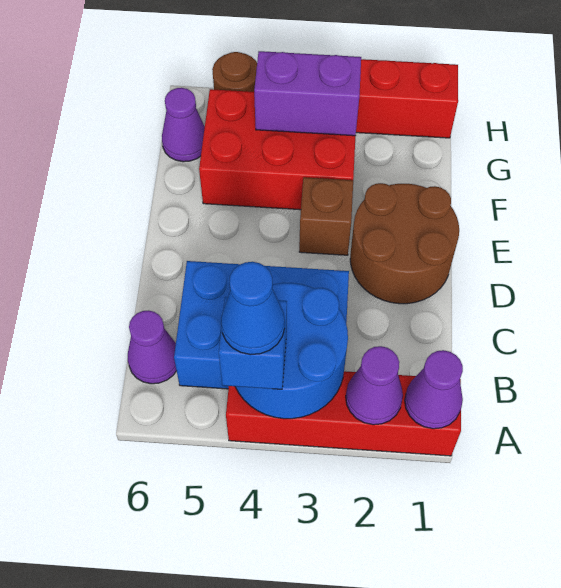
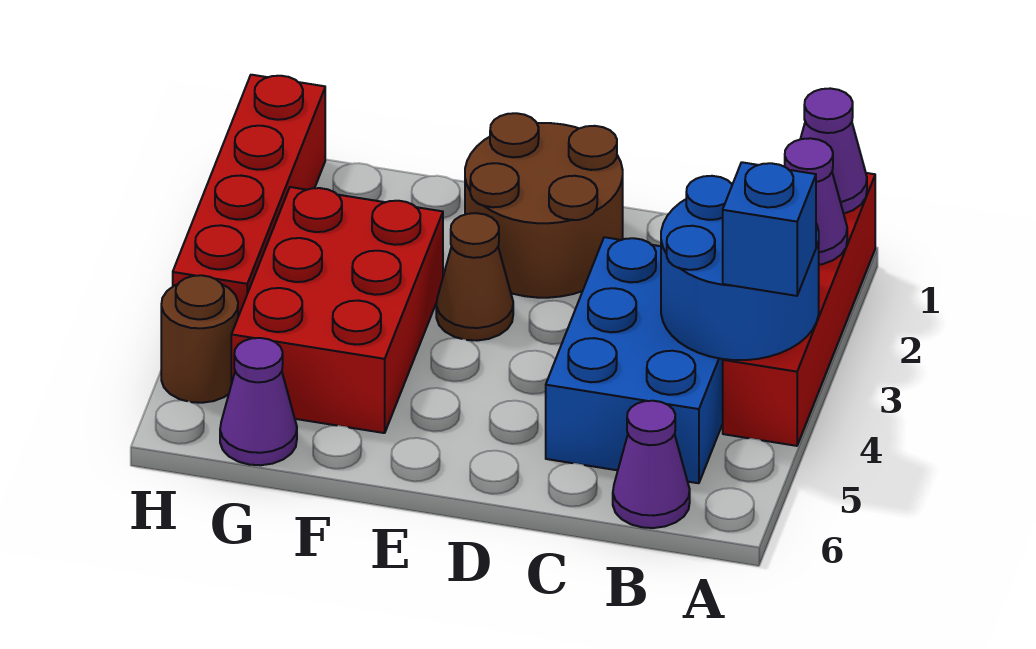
blue 1x1 cone [221,262,285,355] -> none
brown 1x1 brick [299,177,353,255] -> brown 1x1 cone [436,213,513,341]
purple 1x2 brick [254,51,361,136] -> none

